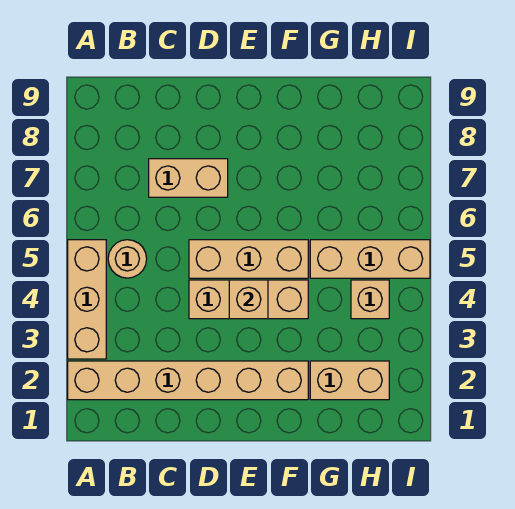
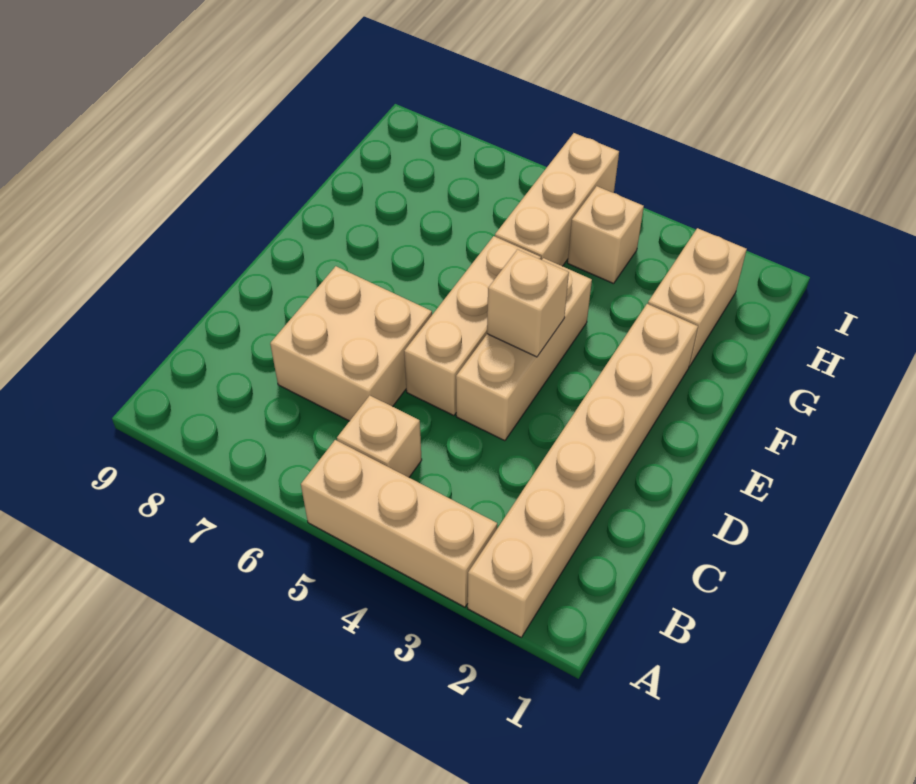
tan 1x1 round brick [108,240,147,278] -> tan 1x1 brick [337,396,422,477]
tan 1x2 brick [149,159,228,197] -> tan 2x2 brick [270,266,432,421]

